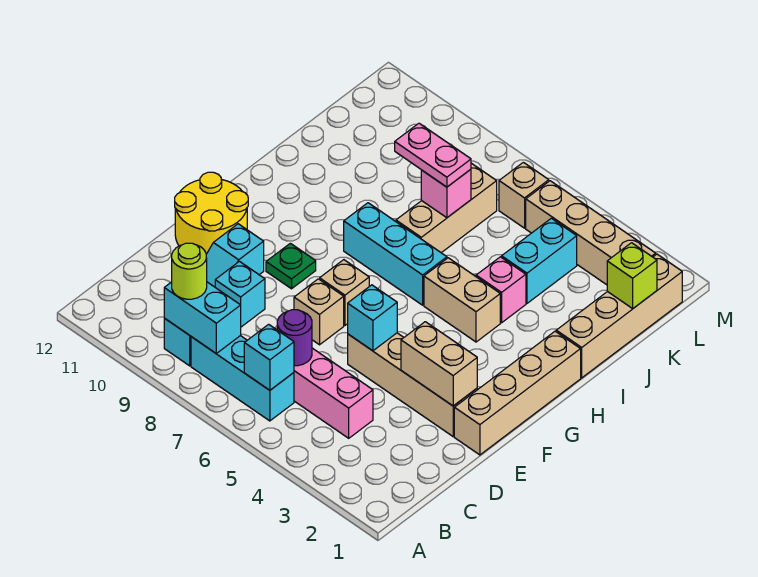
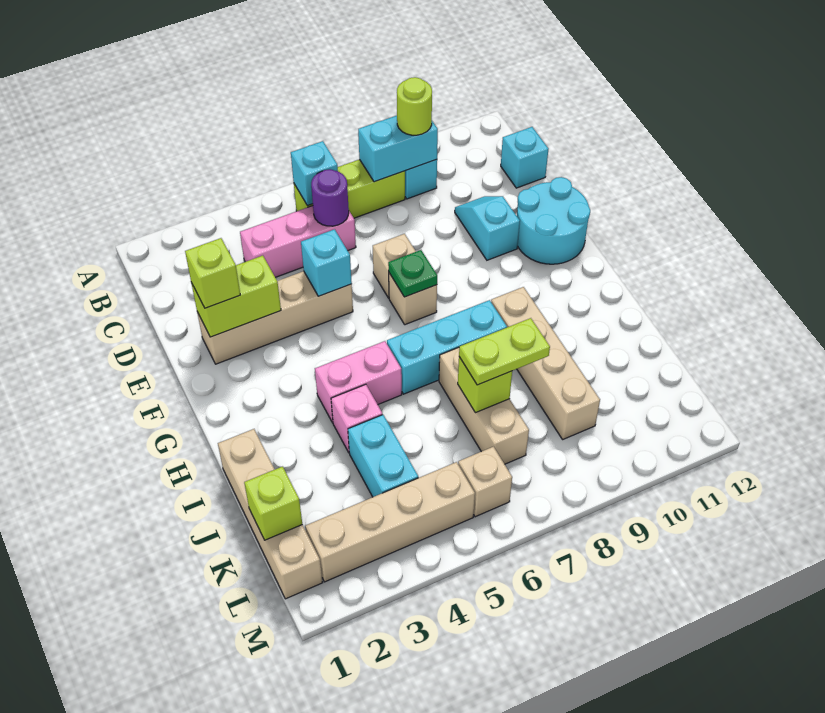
cyan 1x3 brick [191,336,294,421] -> lime 1x3 brick [294,159,405,218]
cyan 1x1 brick [215,261,265,327] -> cyan 1x1 brick moved to [501,127,548,188]
tan 1x4 brick [454,331,581,455] -> tan 1x4 brick moved to [491,287,600,439]
tan 1x2 brick [401,322,477,406] -> lime 1x2 brick [191,256,281,337]
none -> lime 1x1 brick [185,238,240,308]
yellow 2x2 round brick [175,172,248,254] -> cyan 2x2 round brick [517,177,590,264]
green 1x1 plate [266,243,316,289] -> green 1x1 plate moved to [388,250,437,297]
tan 1x2 brick [424,258,500,342] -> pink 1x2 brick [315,341,402,423]
pink 1x1 brick [421,169,471,218] -> lime 1x1 brick [458,357,512,413]
pink 1x2 plate [395,123,471,187] -> lime 1x2 plate [459,318,550,385]

